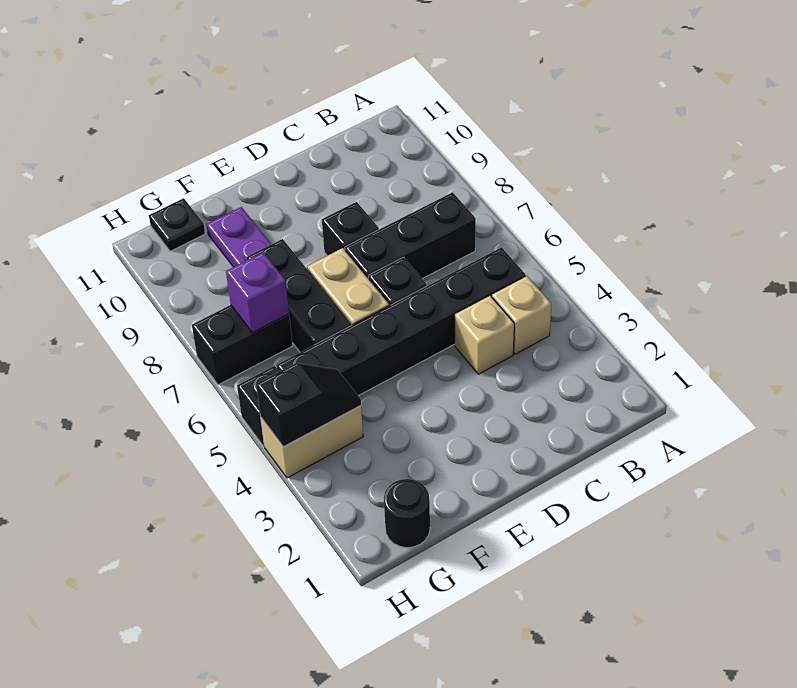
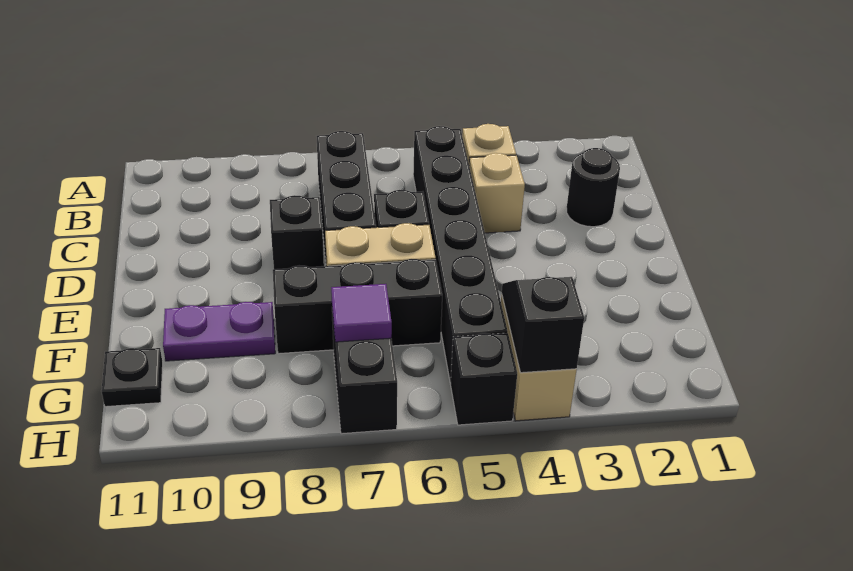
black 1x1 round brick [384,479,430,548] -> black 1x1 round brick moved to [567,148,620,227]
purple 1x1 brick [226,252,289,333] -> purple 1x1 tile [331,284,392,342]

